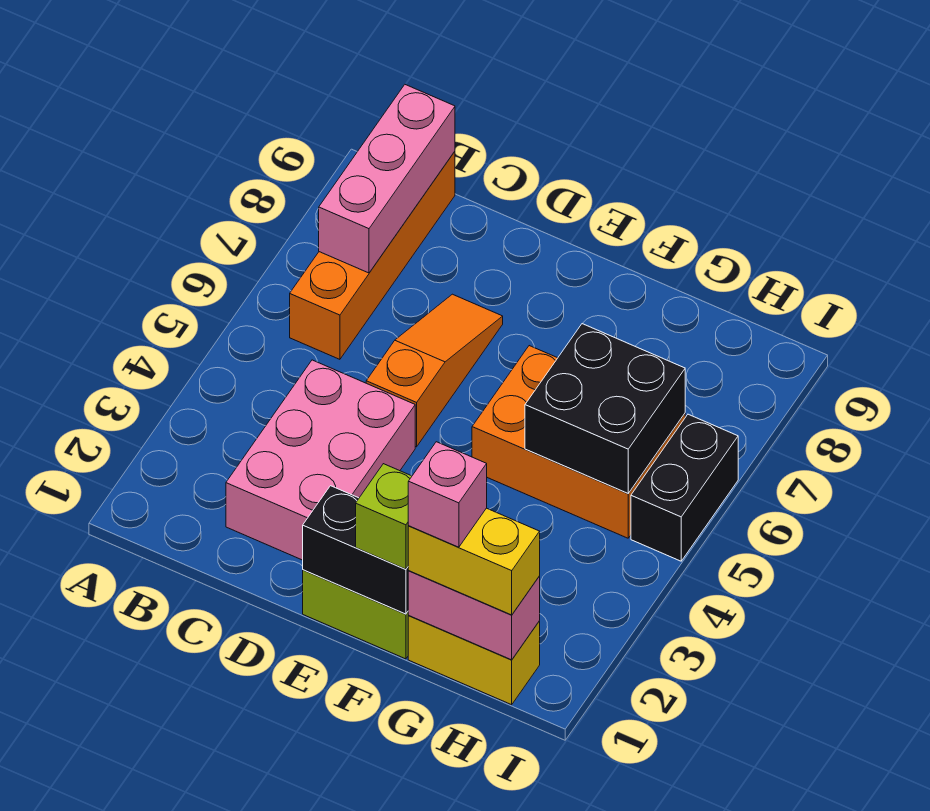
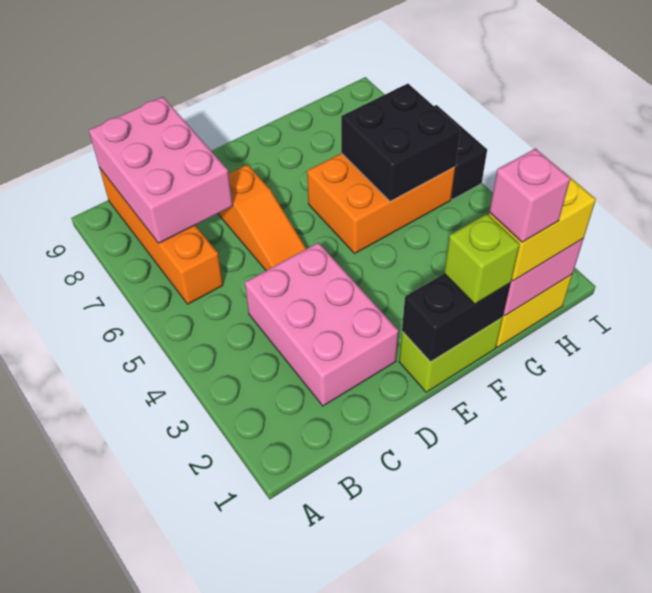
pink 1x3 brick [319,85,455,273] -> pink 2x3 brick [89,97,233,243]
orange 1x3 slope [366,294,503,447] -> orange 1x3 slope turned to [218,165,306,271]

